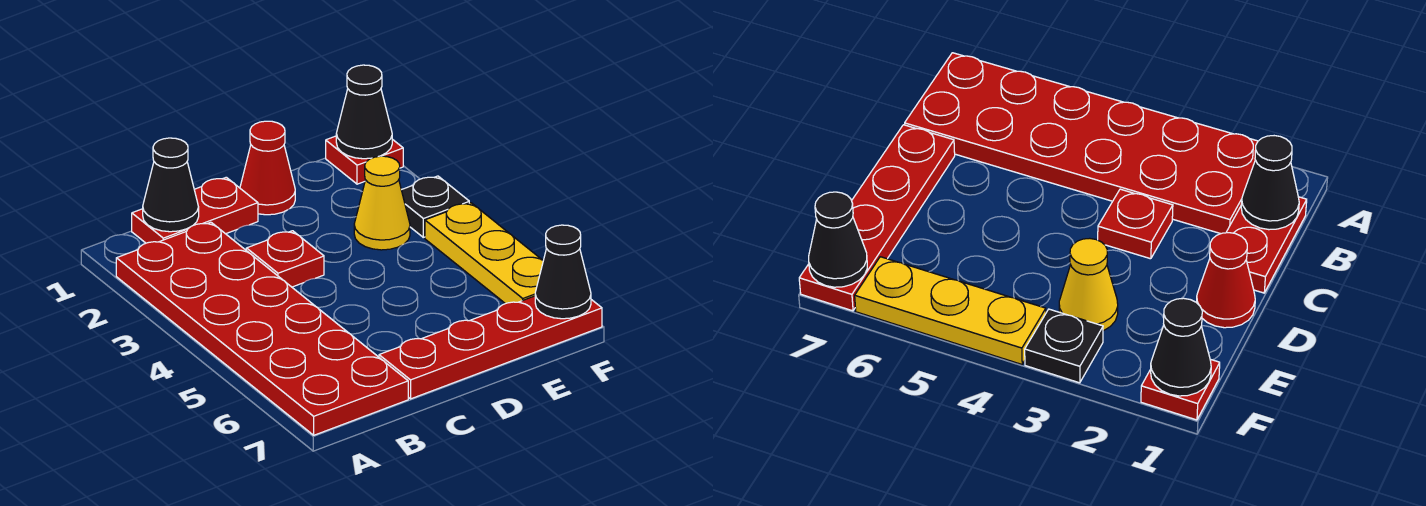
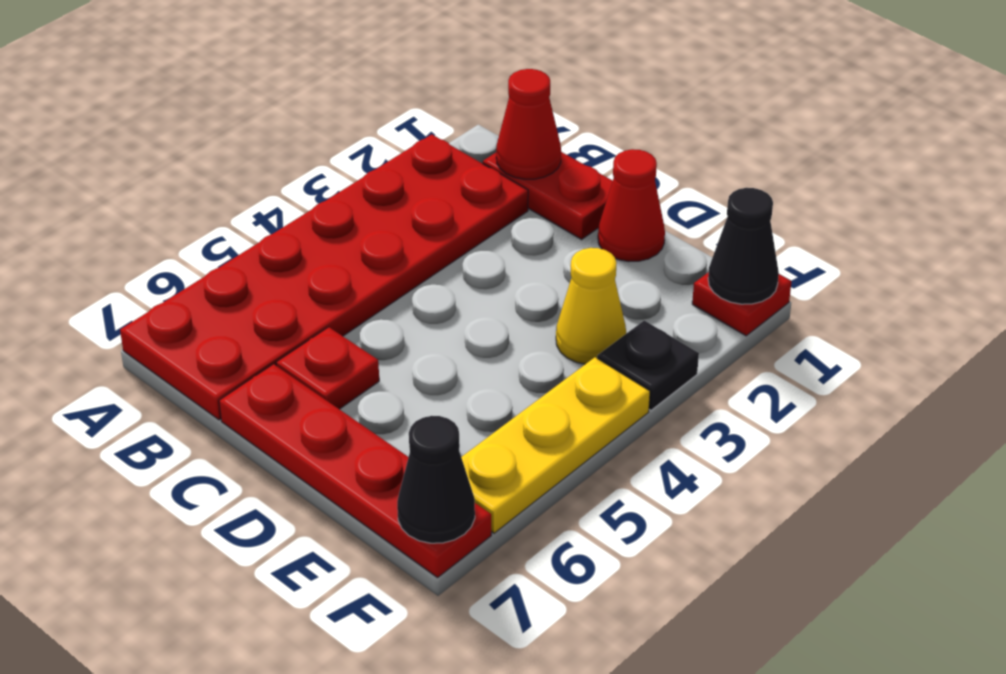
black 1x1 cone [143,138,199,232] -> red 1x1 cone [496,69,561,179]
red 1x1 plate [246,231,324,287] -> red 1x1 plate moved to [276,327,379,409]

